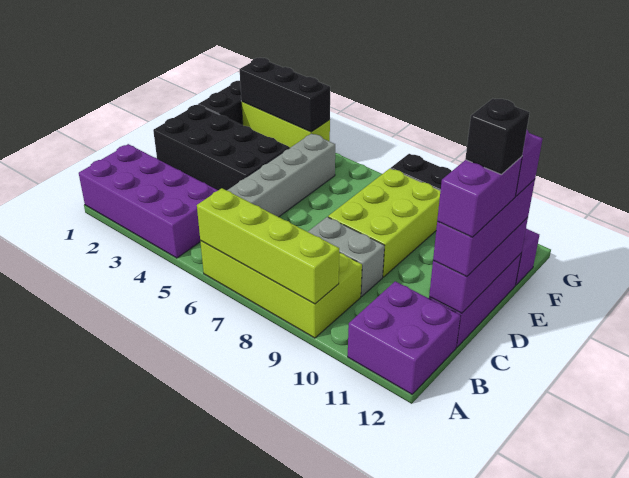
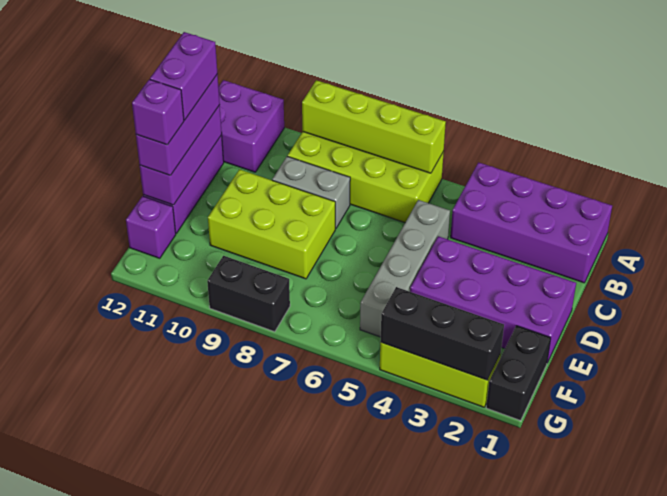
black 2x4 brick [153,105,290,190] -> purple 2x4 brick [410,236,576,363]
lime 2x3 brick [328,168,440,277] -> lime 2x3 brick turned to [208,169,335,279]
black 1x1 brick [465,99,530,175] -> none

